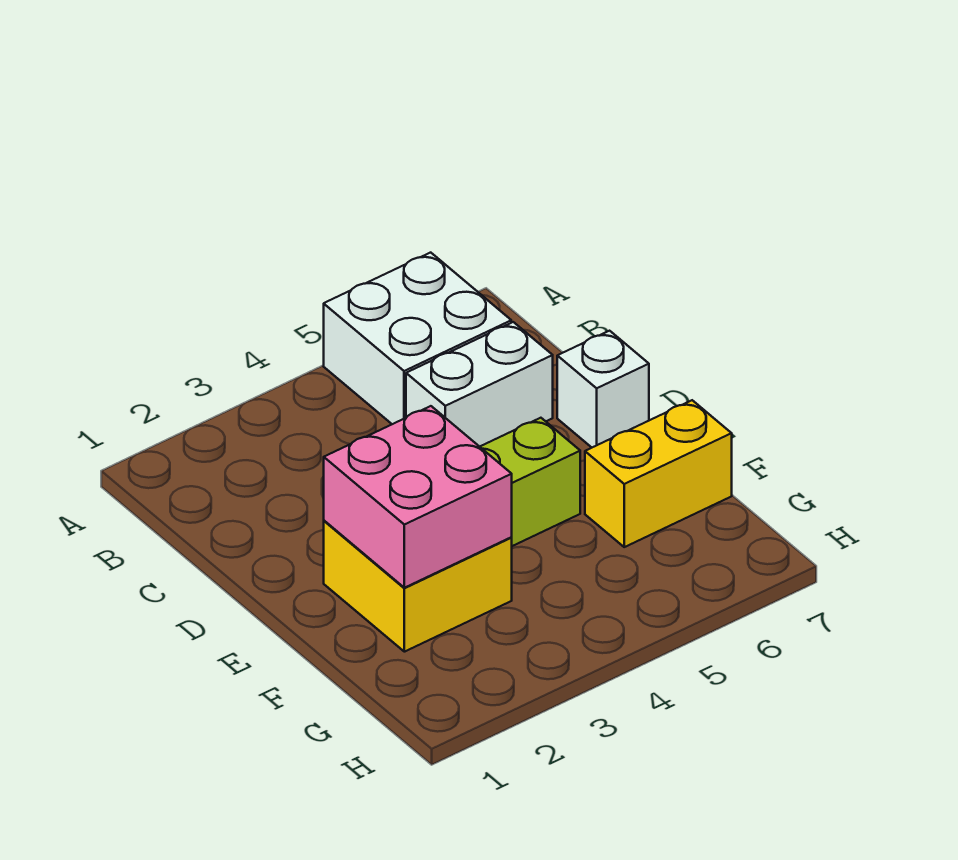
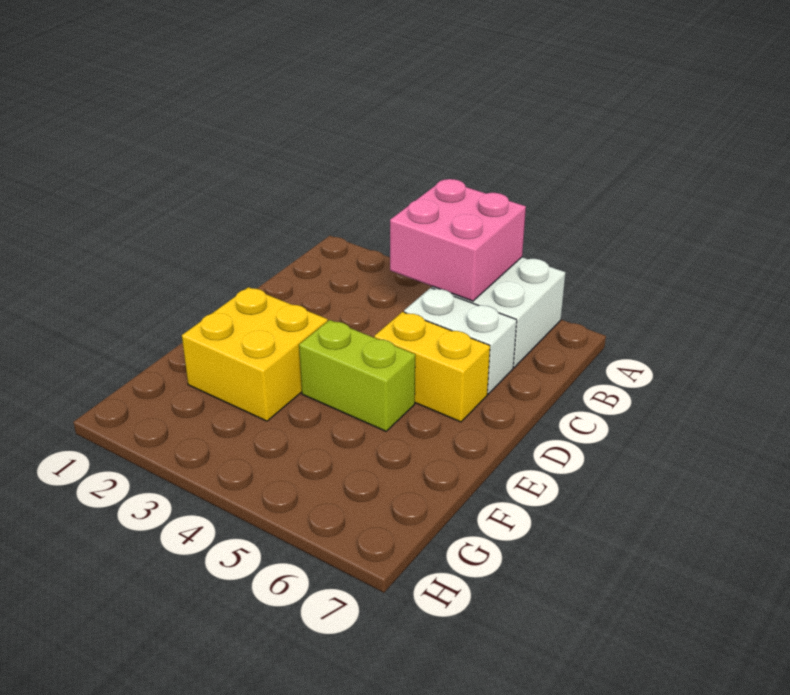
white 1x1 brick [557,331,649,447] -> none
pink 2x2 brick [324,406,512,588] -> pink 2x2 brick moved to [390,179,526,301]
yellow 1x2 brick [585,400,732,547] -> yellow 1x2 brick moved to [374,312,490,422]

